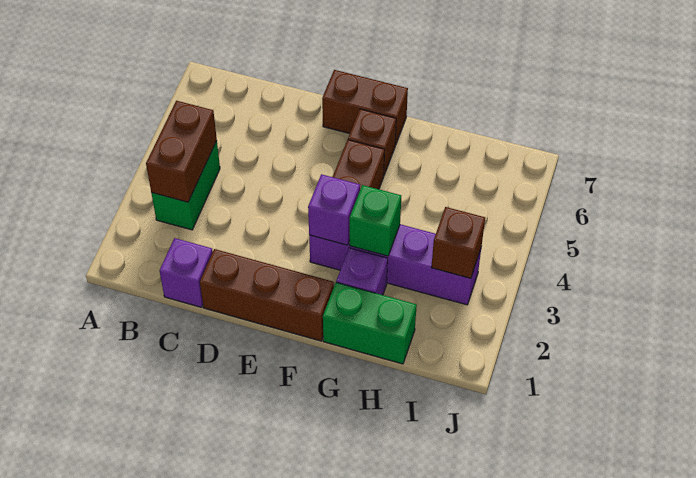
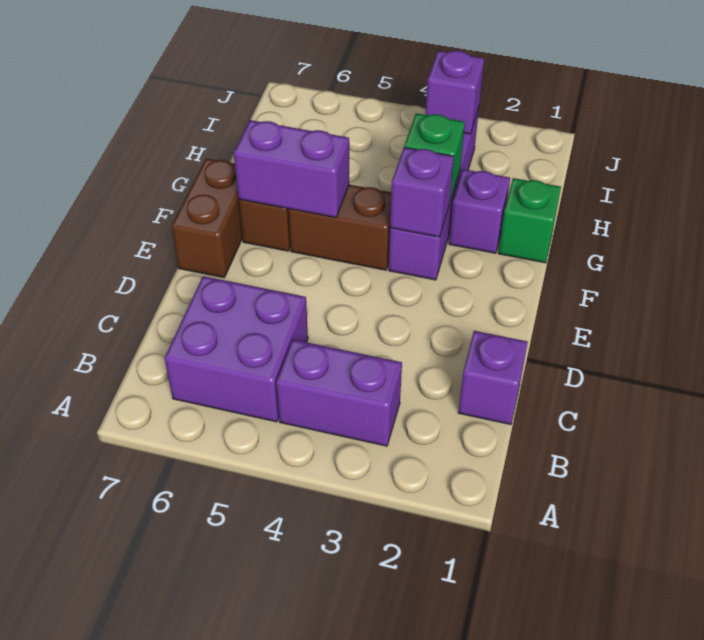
green 1x2 brick [151,141,220,230] -> purple 1x2 brick [276,340,402,446]
brown 1x2 brick [146,101,217,202] -> none
none -> purple 2x2 brick [165,276,308,422]
brown 1x3 brick [200,249,334,341] -> none
none -> purple 1x2 brick [234,120,349,218]
green 1x2 brick [323,282,417,364] -> green 1x1 brick [498,178,561,263]
brown 1x1 brick [431,207,485,278] -> purple 1x1 brick [425,51,484,134]

